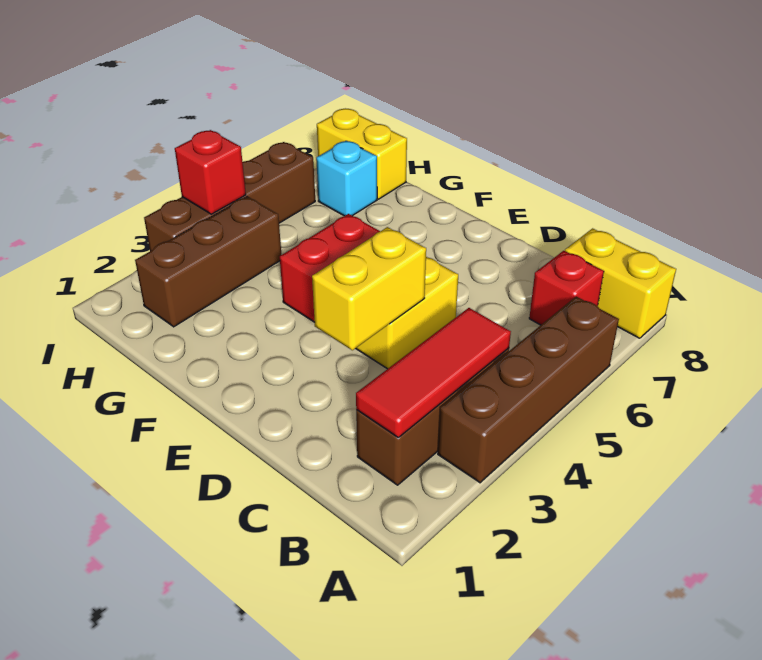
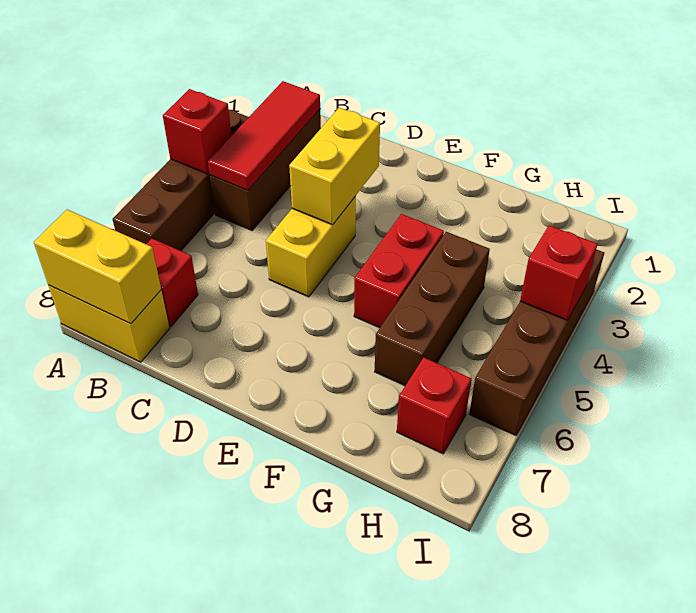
none -> red 1x1 brick [163,89,231,174]
brown 1x3 brick [135,196,281,327] -> brown 1x3 brick moved to [375,232,490,385]
cyan 1x1 brick [316,141,377,216] -> red 1x1 brick [397,357,471,454]
yellow 1x2 brick [317,109,407,199] -> yellow 1x2 brick moved to [34,210,161,324]

